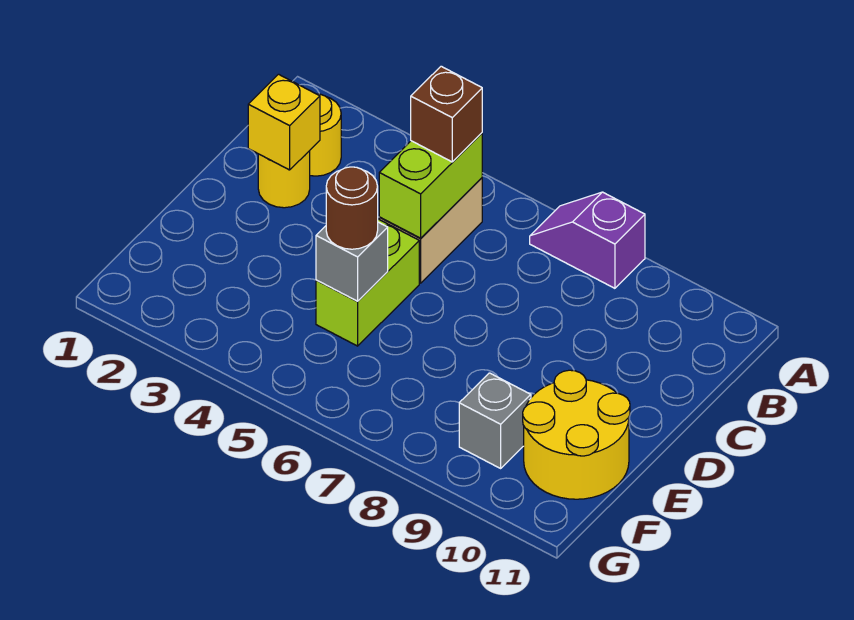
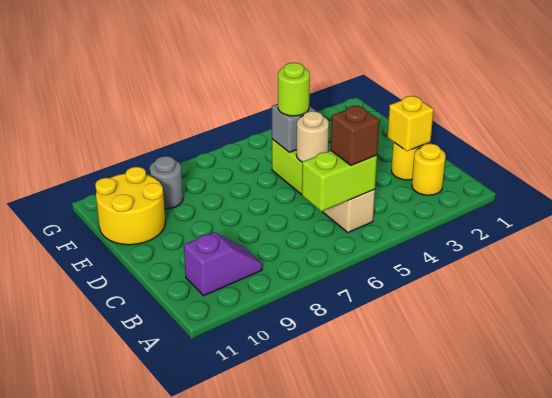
purple 1x2 slope [530,192,645,288] -> purple 1x2 slope moved to [184,232,262,296]
lime 1x2 brick [379,133,482,238] -> lime 1x2 brick turned to [302,151,377,212]
none -> tan 1x1 round brick [297,111,329,162]
brown 1x1 round brick [326,167,378,249] -> lime 1x1 round brick [278,63,310,116]
grey 1x1 brick [459,373,531,468] -> grey 1x1 round brick [150,156,183,209]

